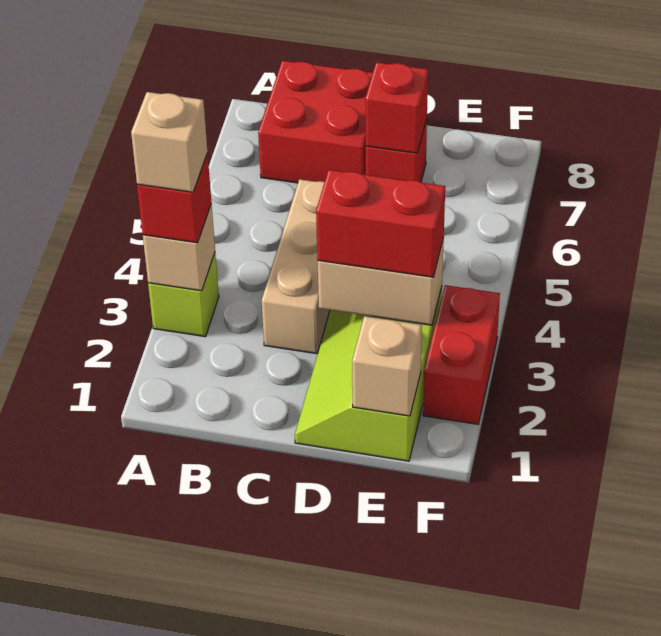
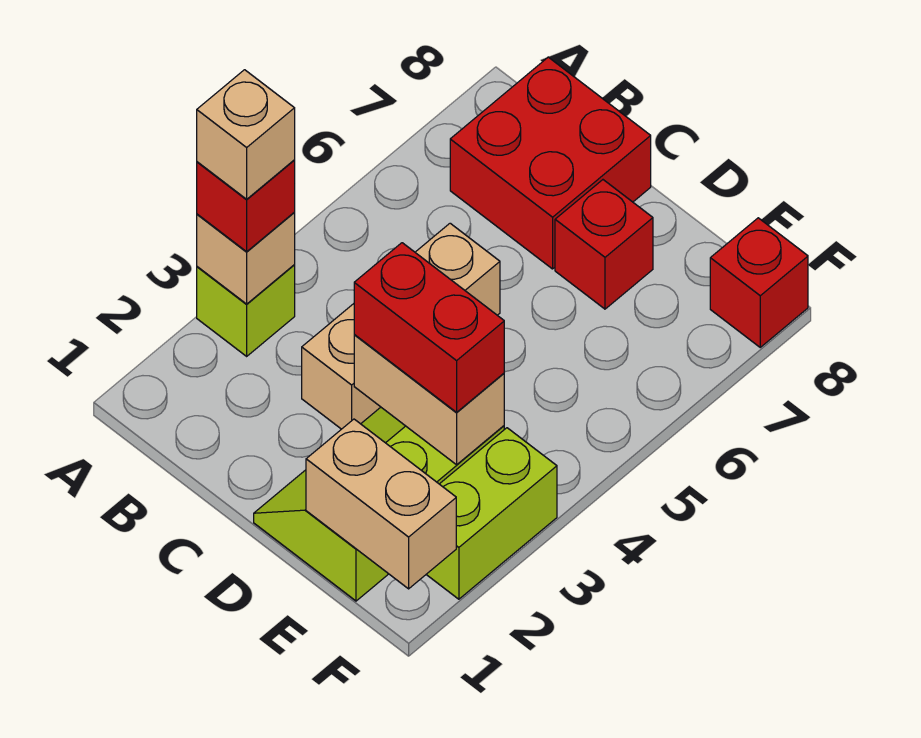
red 1x1 brick [365,62,428,153] -> red 1x1 brick moved to [710,218,808,347]
tan 1x1 brick [352,316,422,416] -> tan 1x2 brick [306,419,456,589]
red 1x2 brick [423,285,500,424] -> lime 1x2 brick [426,428,557,599]

